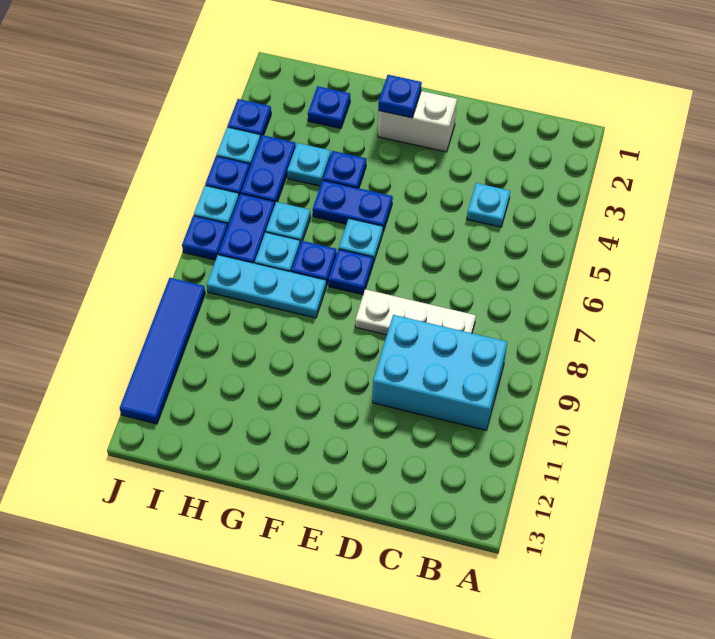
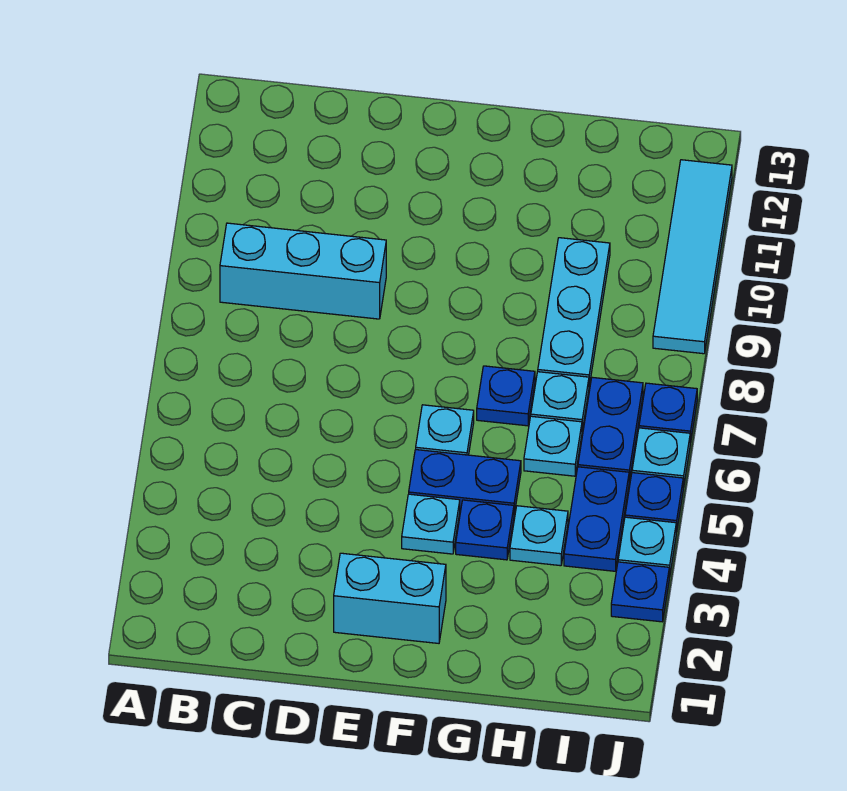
cyan 2x3 brick [373,315,507,430] -> cyan 1x3 brick [220,223,386,319]
cyan 1x1 plate [467,183,510,227] -> cyan 1x1 plate moved to [402,494,460,554]
white 1x3 plate [355,289,476,335] -> none
white 1x2 brick [378,91,457,152] -> cyan 1x2 brick [334,553,446,643]
blue 1x1 plate [378,75,422,118] -> none
blue 1x1 plate [328,249,373,295] -> none
cyan 1x3 plate [207,255,326,318] -> cyan 1x3 plate turned to [538,238,610,386]
blue 1x1 plate [308,86,350,128] -> none
blue 1x4 tile [120,278,205,424] -> cyan 1x4 tile [653,160,732,354]

